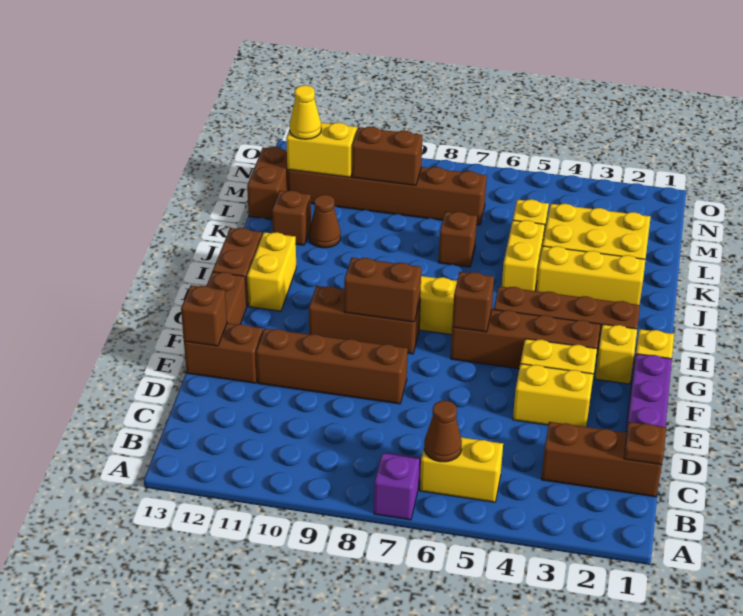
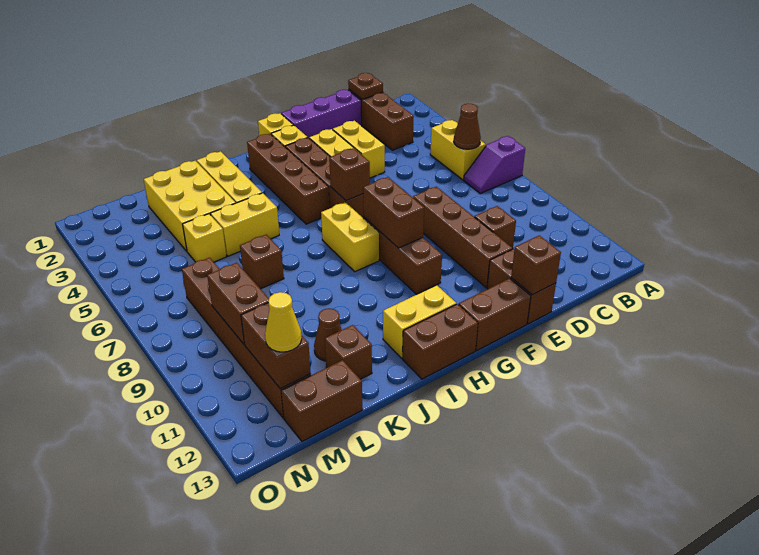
none -> brown 1x1 brick [475,206,516,248]
yellow 1x2 brick [286,123,357,177] -> brown 1x2 brick [241,303,311,389]

